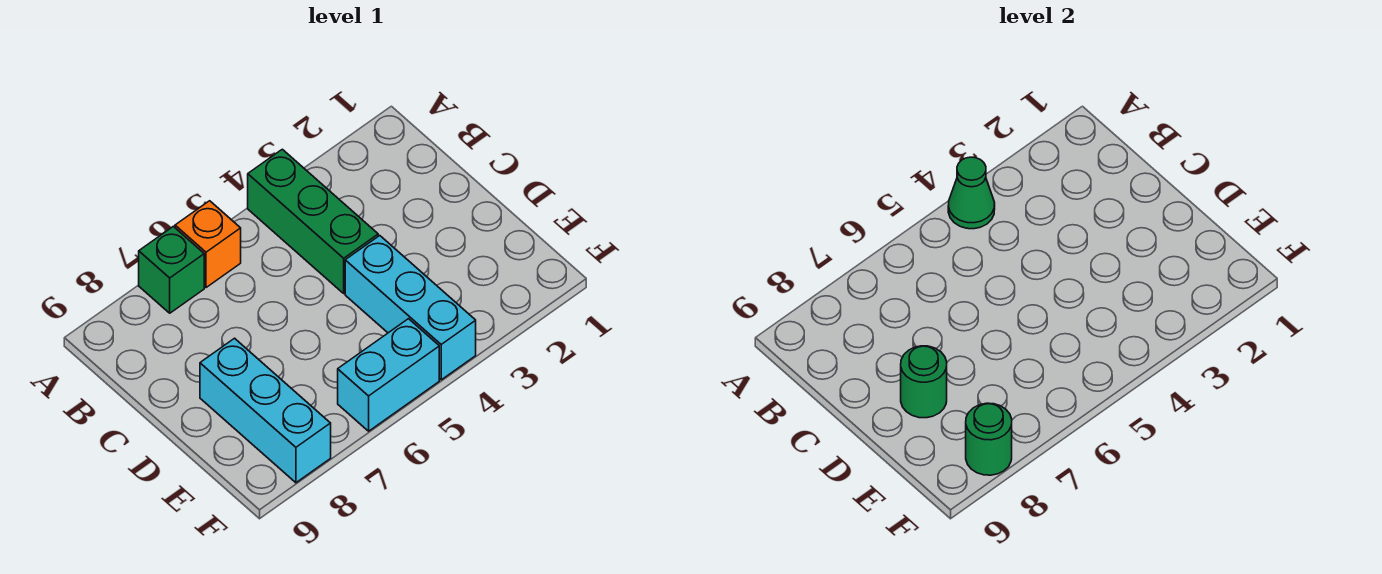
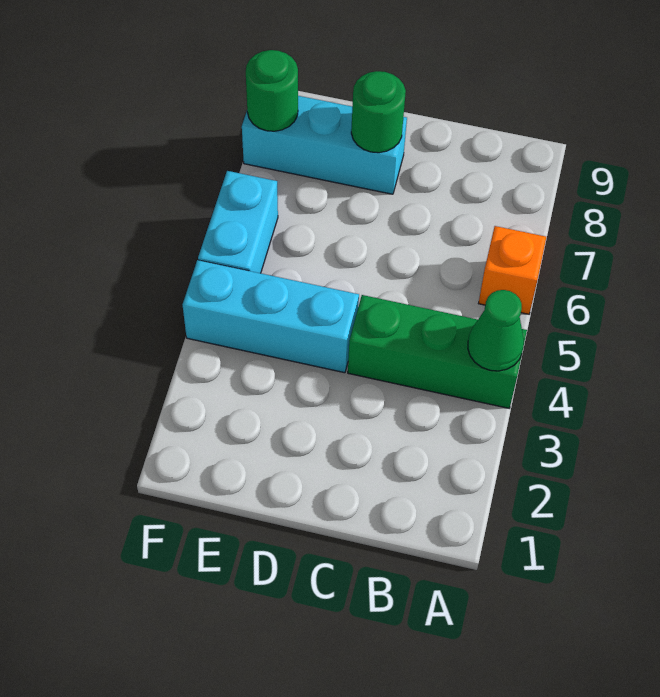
green 1x1 brick [139,226,204,313] -> none

